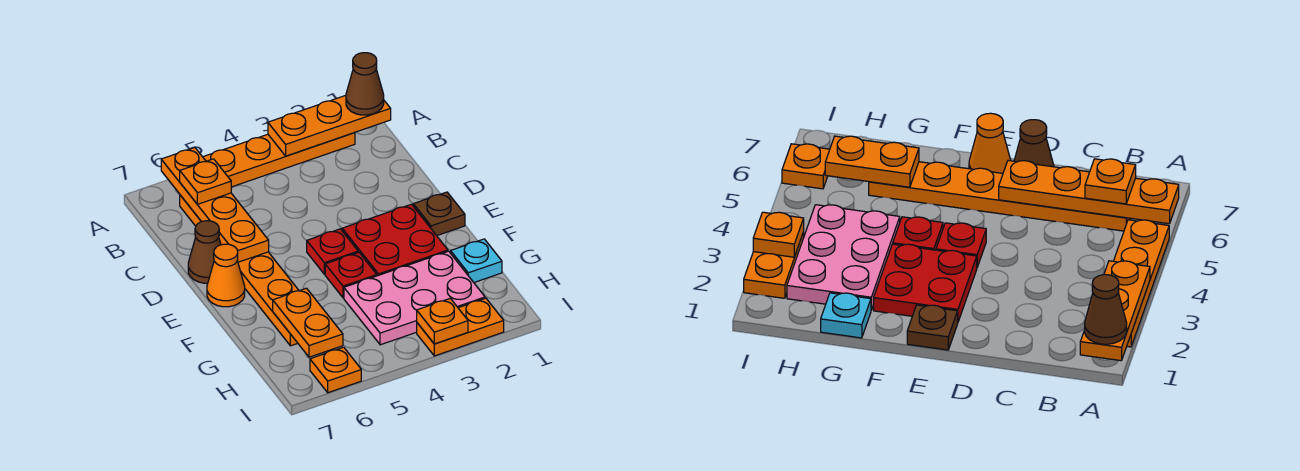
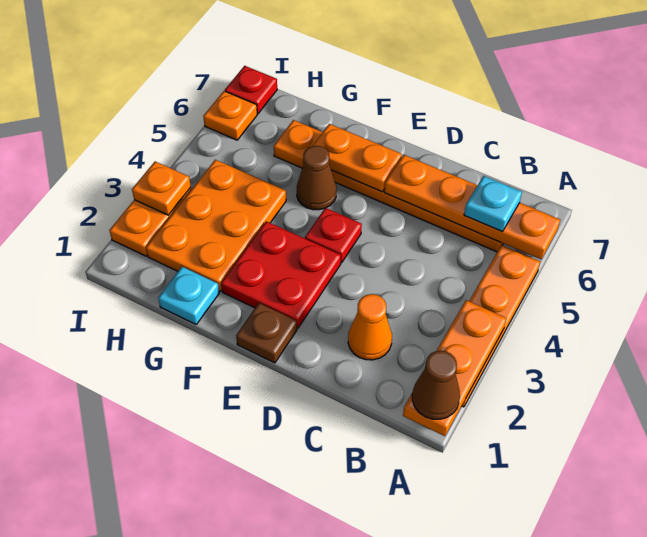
orange 1x1 plate [180,159,231,204] -> cyan 1x1 plate [464,176,522,231]
brown 1x1 cone [188,221,221,283] -> brown 1x1 cone moved to [297,146,337,210]
orange 1x1 cone [207,244,245,307] -> orange 1x1 cone moved to [348,294,392,360]
red 1x1 plate [325,252,377,298] -> red 1x1 plate moved to [225,66,277,114]
pink 2x3 plate [344,251,485,345] -> orange 2x3 plate [146,160,286,291]
orange 1x2 plate [273,288,343,357] -> orange 1x2 plate moved to [313,124,402,192]

